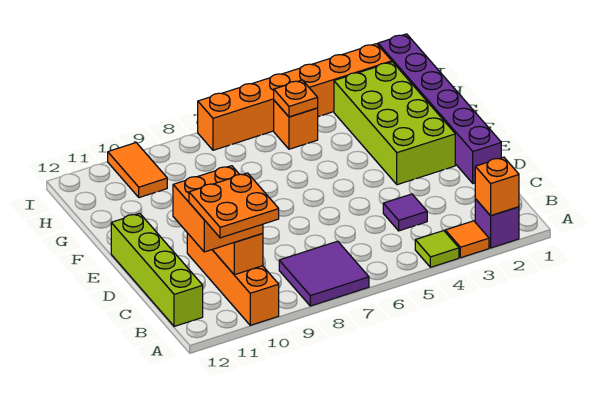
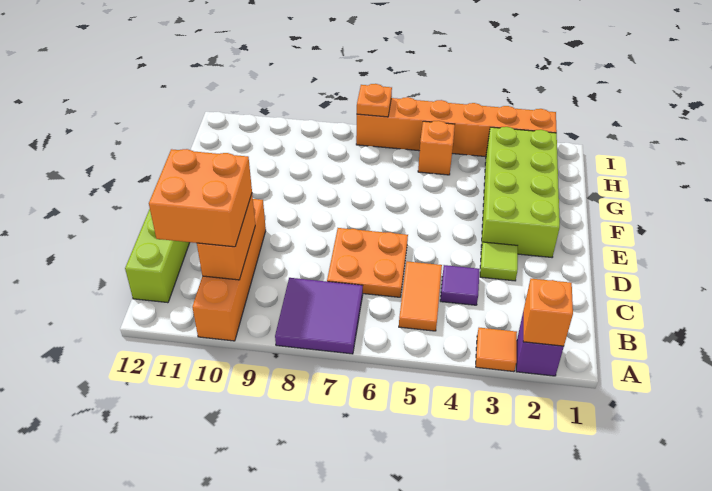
lime 1x1 tile [415,231,459,267] -> lime 1x1 tile moved to [480,242,518,281]
orange 2x2 plate [189,173,279,238] -> orange 2x2 plate moved to [327,228,408,297]
purple 1x6 brick [378,34,501,184] -> none
orange 1x1 plate [274,80,318,117] -> orange 1x1 plate moved to [357,84,392,117]
orange 1x2 tile [108,143,167,198] -> orange 1x2 tile moved to [399,261,442,331]

